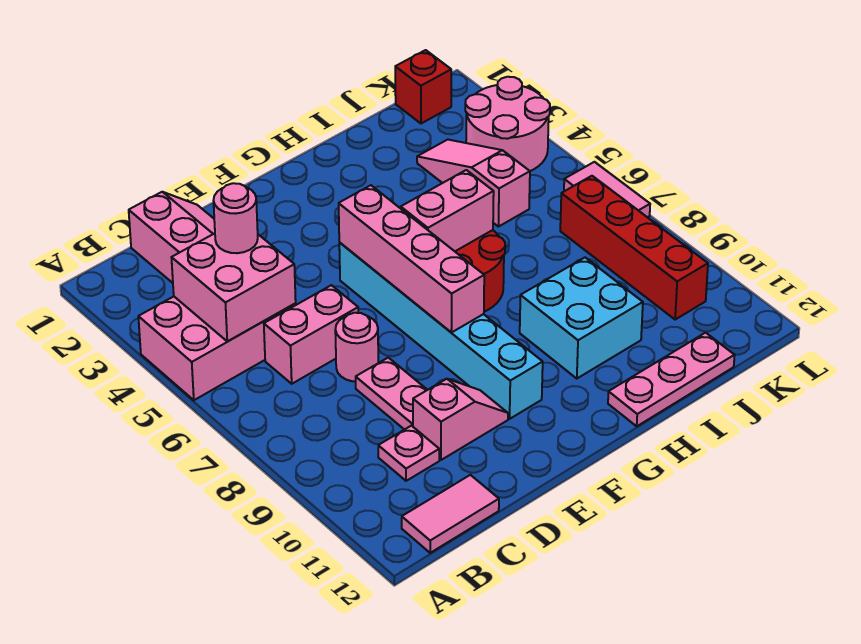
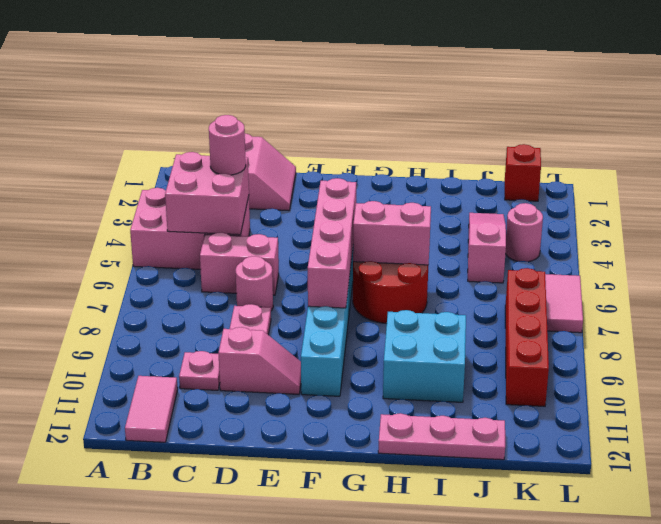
pink 1x2 tile [402,475,499,553] -> pink 1x2 tile turned to [125,376,178,442]
pink 2x2 round brick [465,77,550,171] -> pink 1x1 round brick [506,203,543,262]

